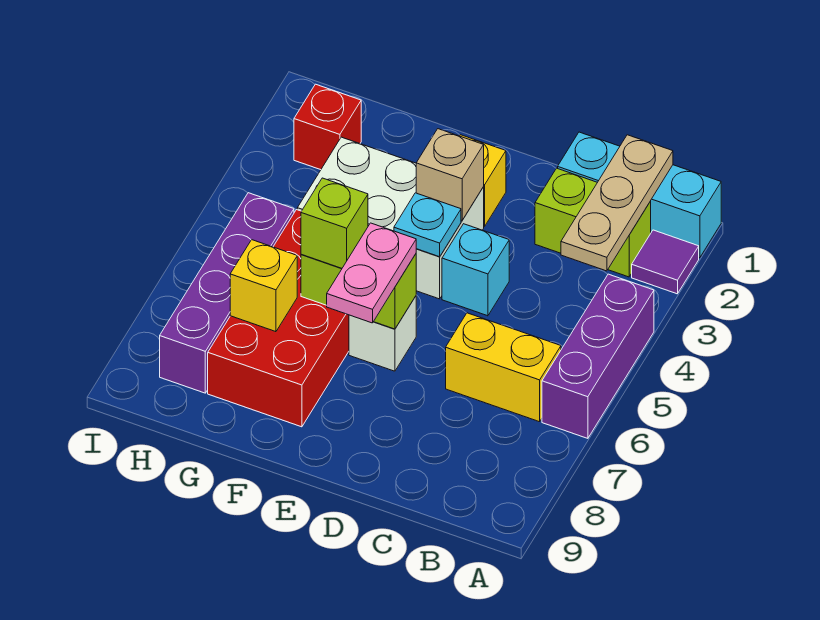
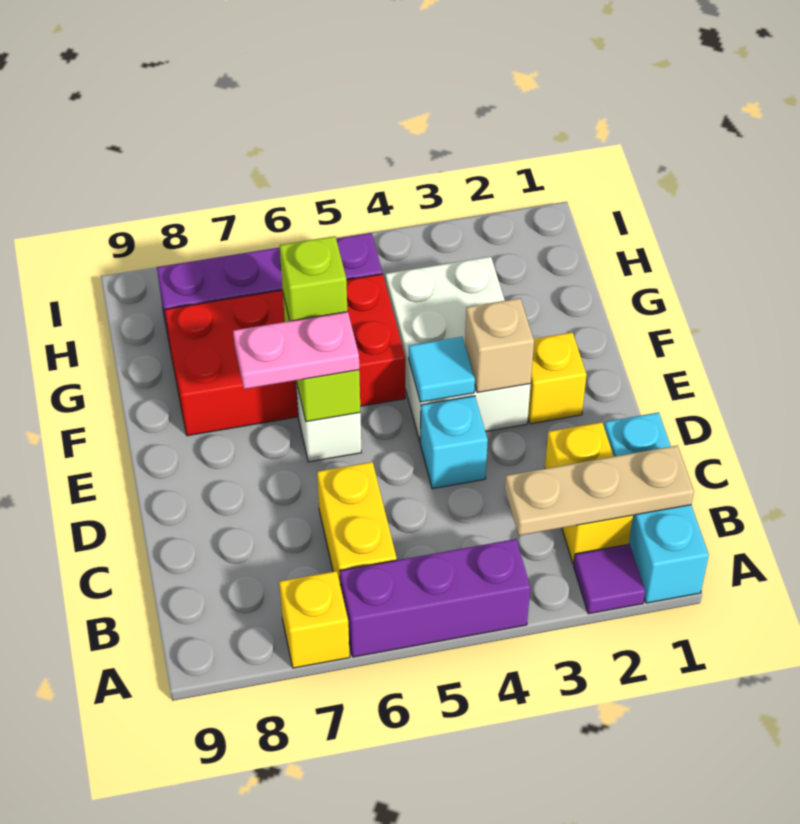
lime 1x2 brick [535,168,651,277] -> yellow 1x2 brick [545,422,633,564]
cyan 1x1 plate [394,193,461,257] -> cyan 1x1 tile [409,337,475,402]
yellow 1x1 brick [230,240,297,332] -> yellow 1x1 brick moved to [279,571,350,668]
red 1x1 brick [294,84,361,170] -> none

